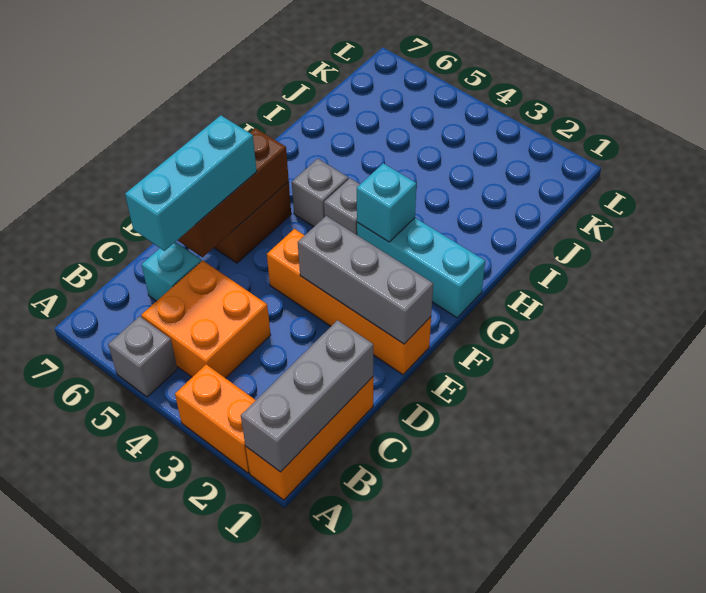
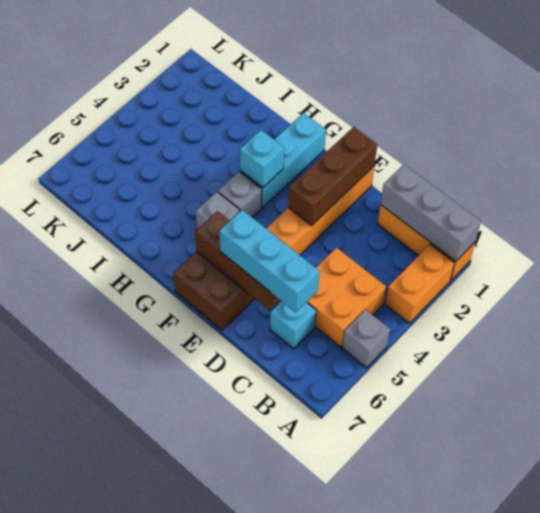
grey 1x3 brick [298,216,433,344] -> brown 1x3 brick [288,127,377,226]

